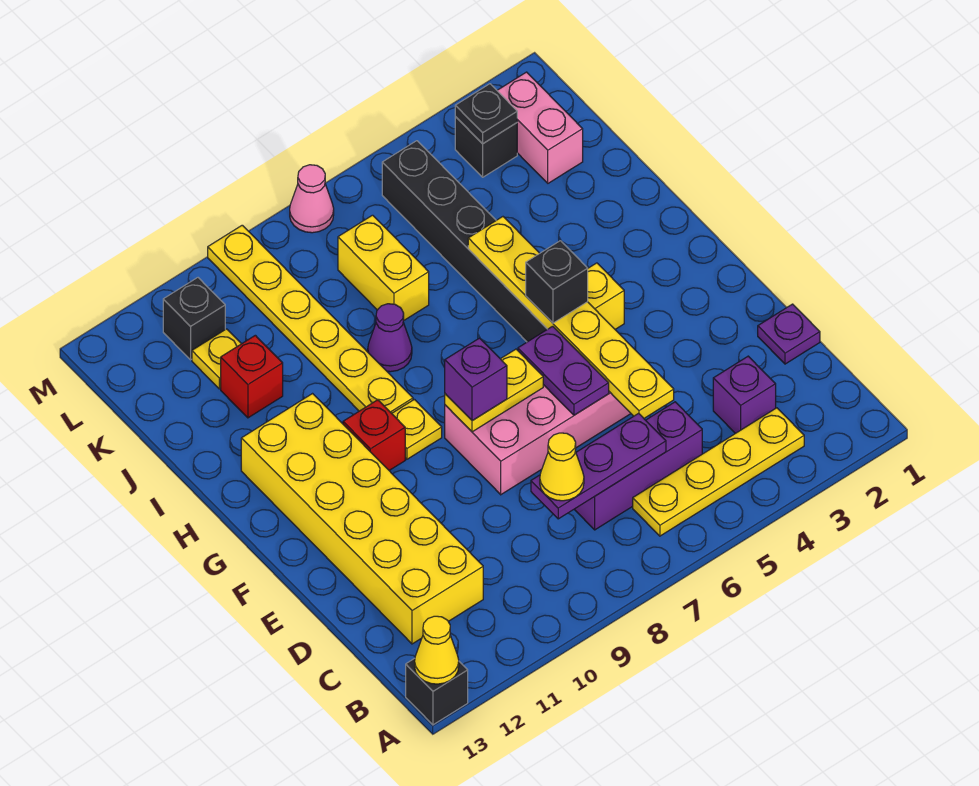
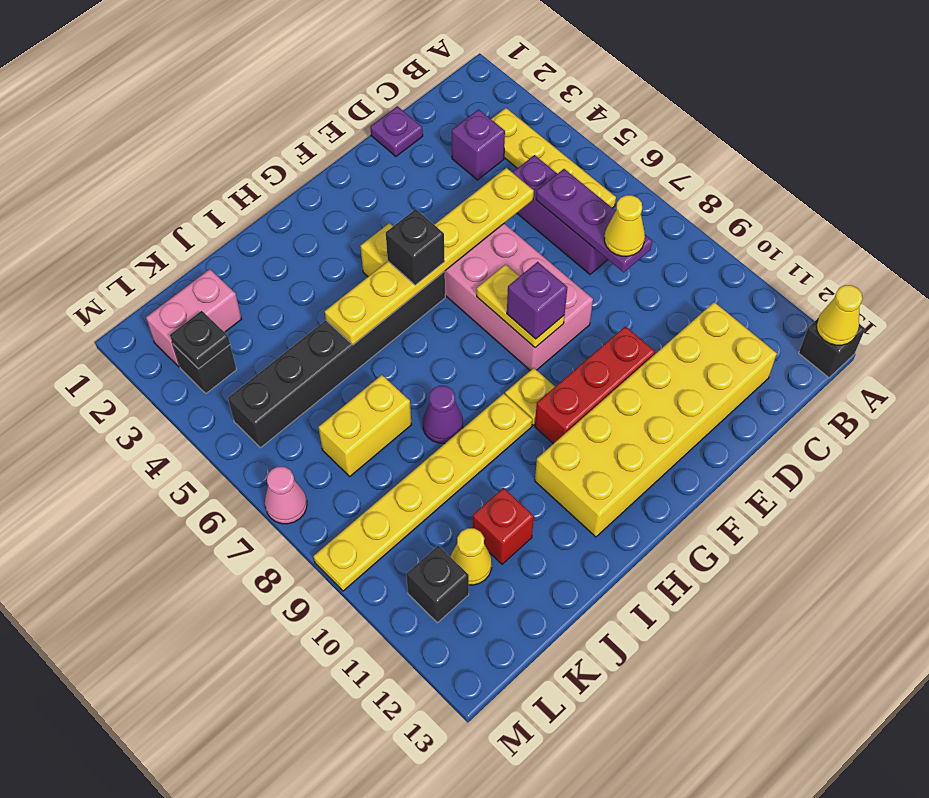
purple 1x2 plate [518,326,609,415] -> none
red 1x1 brick [343,400,405,470] -> red 1x3 brick [535,326,655,444]
yellow 1x1 plate [192,329,241,389] -> yellow 1x1 cone [450,528,492,585]

